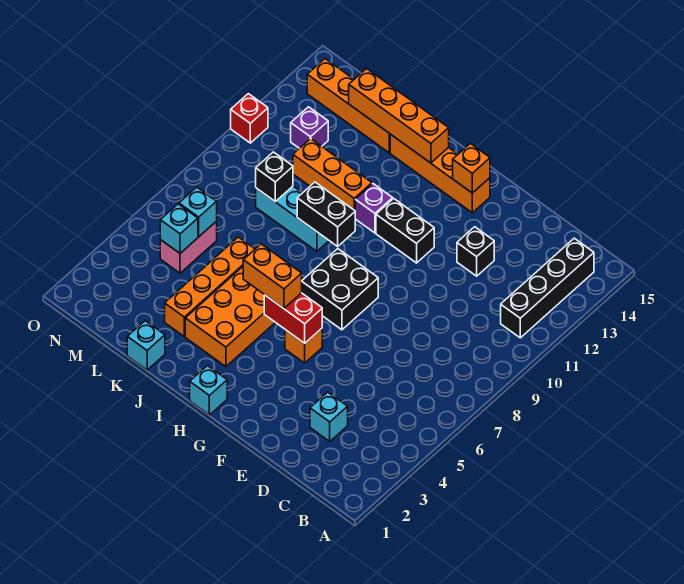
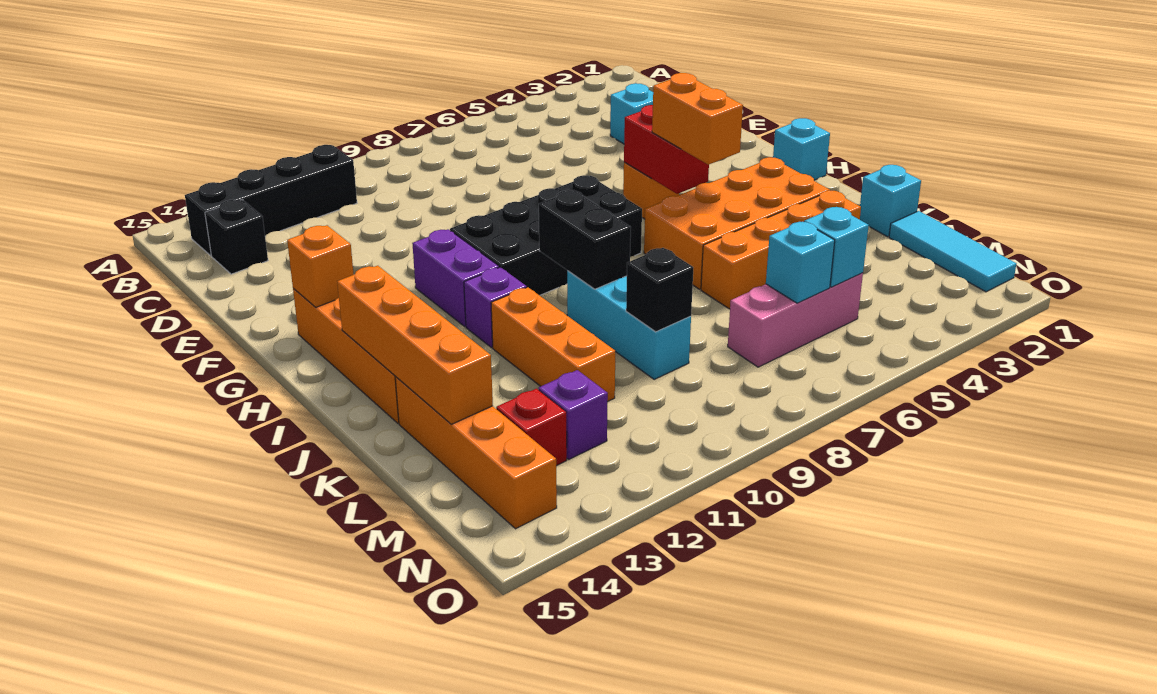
black 1x1 brick [457,227,494,276] -> black 1x1 brick moved to [205,200,268,274]
black 2x2 brick [302,249,378,330] -> black 2x4 brick [450,175,642,295]
black 1x2 brick [376,199,434,263] -> purple 1x2 brick [412,229,499,327]
none -> cyan 1x3 tile [889,211,1016,292]
pink 1x2 brick [160,222,217,273] -> pink 1x3 brick [728,273,863,367]
red 1x1 brick [231,94,268,143] -> red 1x1 brick moved to [496,389,567,466]

